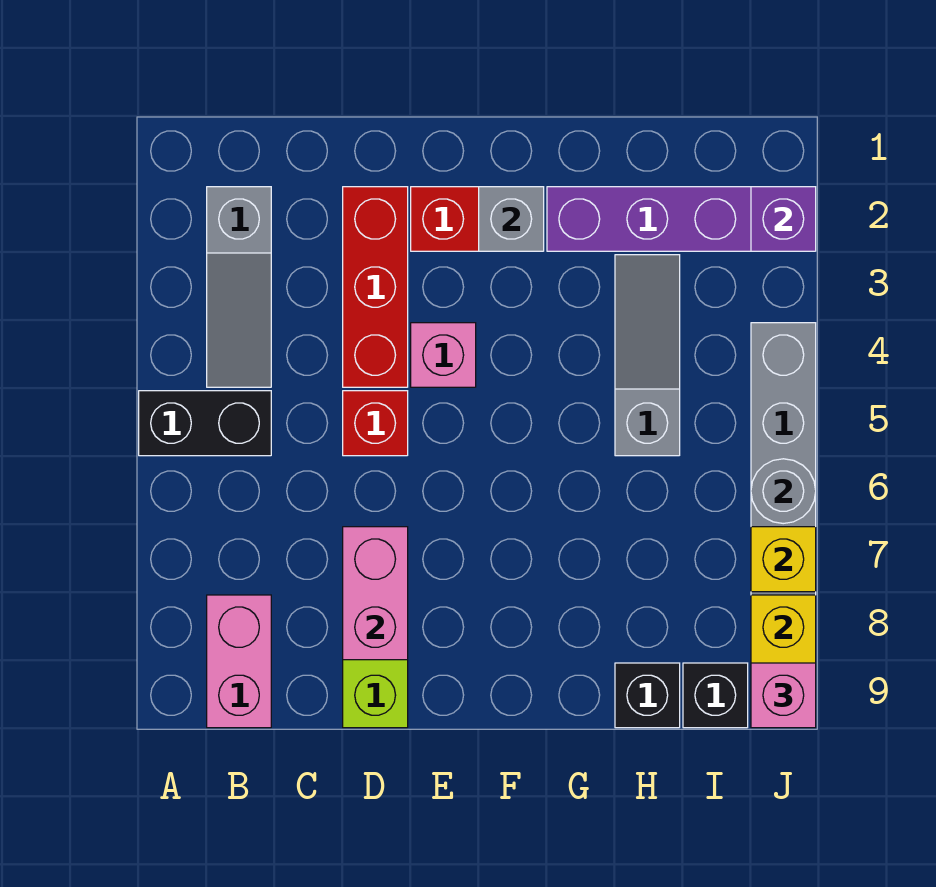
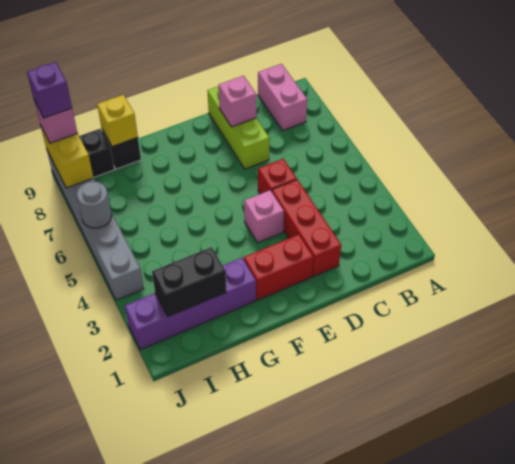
black 1x2 brick [139,391,271,456] -> black 1x2 brick moved to [152,247,226,317]
grey 1x3 slope [207,187,271,387] -> none
pink 1x2 brick [343,527,408,660] -> pink 1x1 brick [219,76,256,127]
grey 1x1 brick [479,187,544,251] -> none
grey 1x3 slope [615,255,680,456] -> none
purple 1x1 brick [751,187,816,251] -> purple 1x1 brick moved to [27,62,72,118]
yellow 1x1 brick [751,527,816,592] -> yellow 1x1 brick moved to [97,95,138,147]

